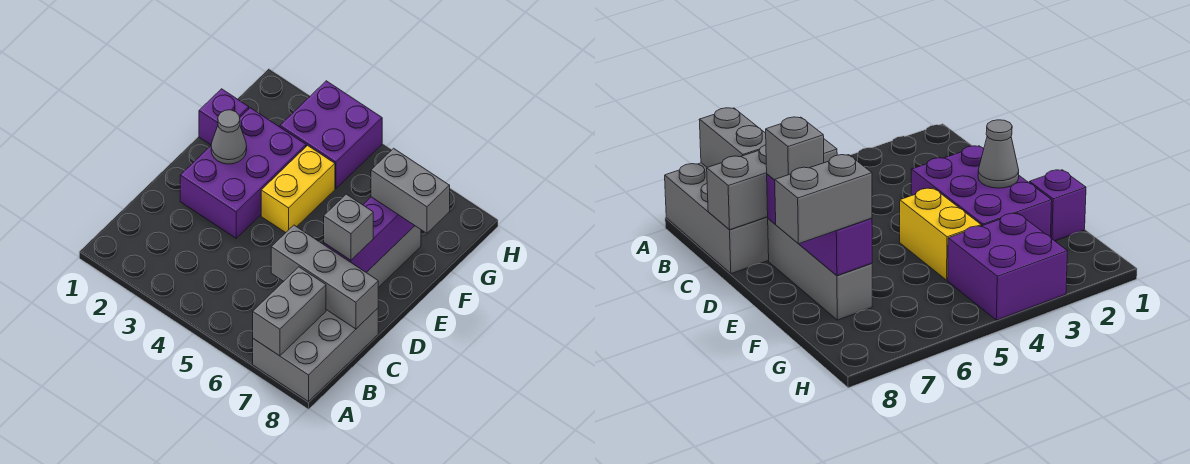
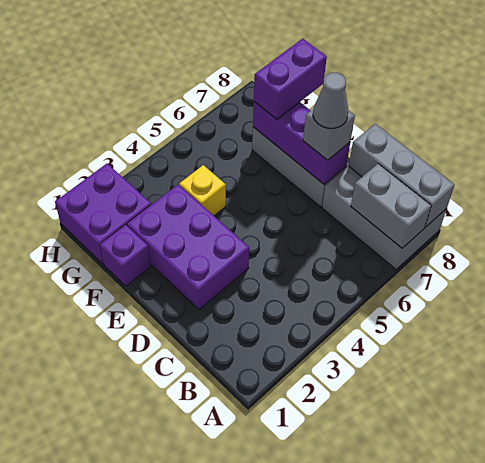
grey 1x3 brick [271,225,378,329] -> grey 1x3 brick turned to [349,124,455,227]
grey 1x1 cone [211,110,247,164] -> grey 1x1 cone moved to [313,73,348,128]
yellow 1x2 brick [261,146,335,233] -> yellow 1x1 brick [179,165,226,216]
grey 1x2 brick [371,148,450,233] -> purple 1x2 brick [254,39,327,119]
purple 2x2 brick [280,81,382,189] -> purple 2x2 brick moved to [55,164,151,265]

